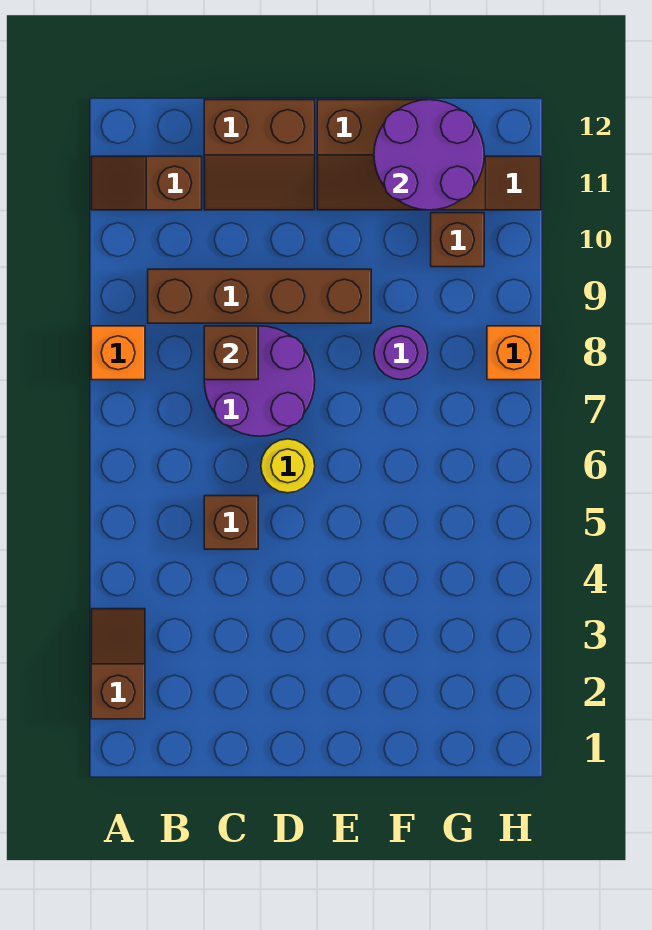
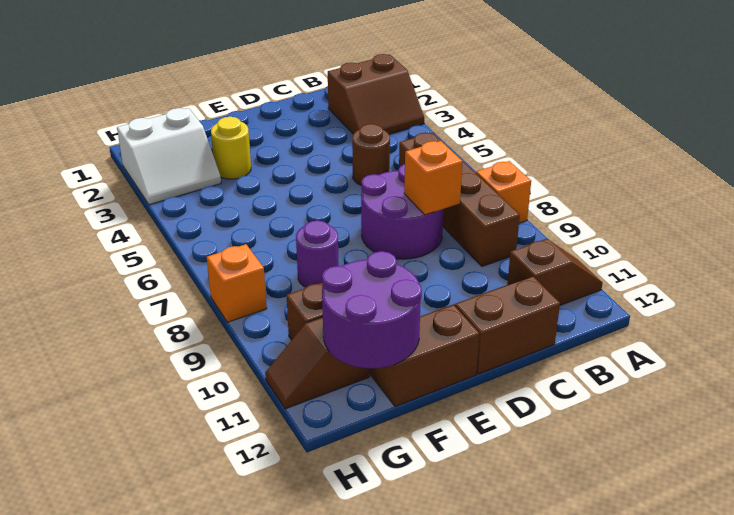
brown 1x2 slope [91,609,145,719] -> brown 2x2 slope [328,54,424,134]
brown 1x4 brick [148,269,371,323] -> brown 1x4 brick turned to [399,133,520,266]
brown 1x1 brick [204,496,258,549] -> brown 1x1 round brick [352,124,390,185]
brown 1x1 brick [204,326,258,380] -> orange 1x1 brick [404,141,463,215]
yellow 1x1 round brick [261,439,315,493] -> yellow 1x1 round brick moved to [211,117,251,179]
none -> white 2x2 slope [117,108,221,205]

